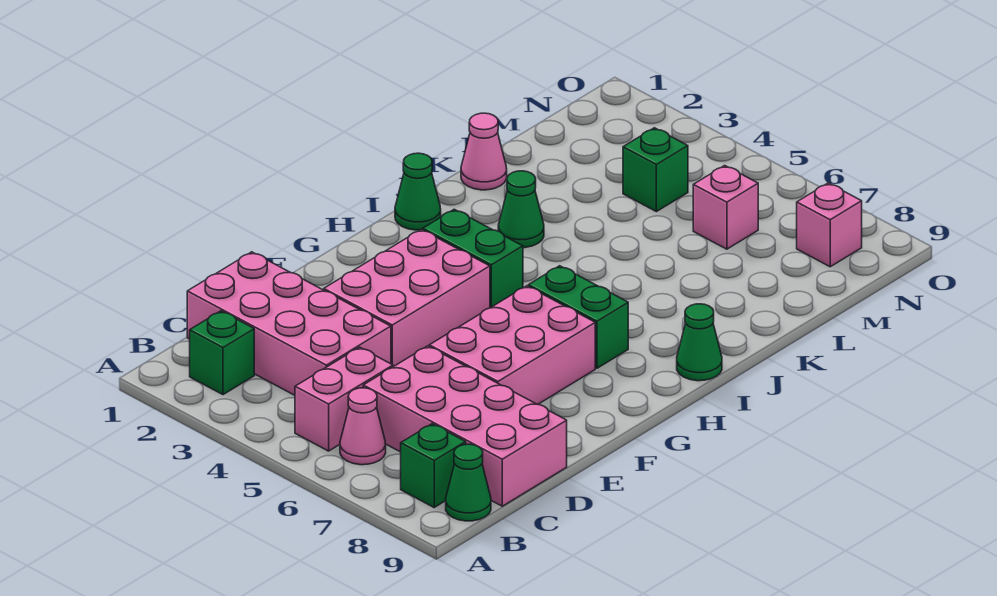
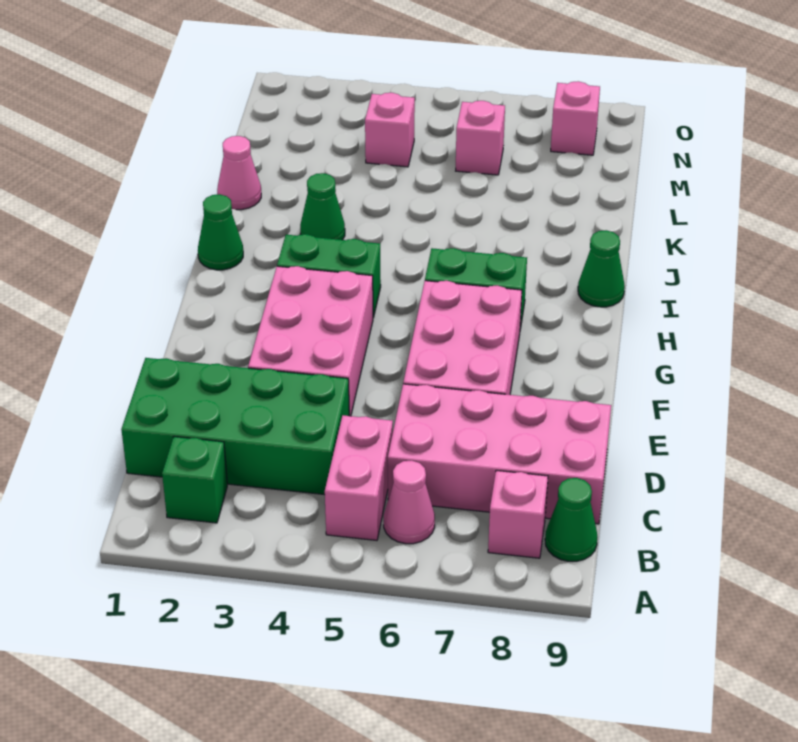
green 1x1 brick [401,424,466,507] -> pink 1x1 brick [488,470,548,558]
pink 2x4 brick [187,252,391,395] -> green 2x4 brick [121,358,349,495]
green 1x1 brick [623,128,688,212] -> pink 1x1 brick [365,93,415,167]

